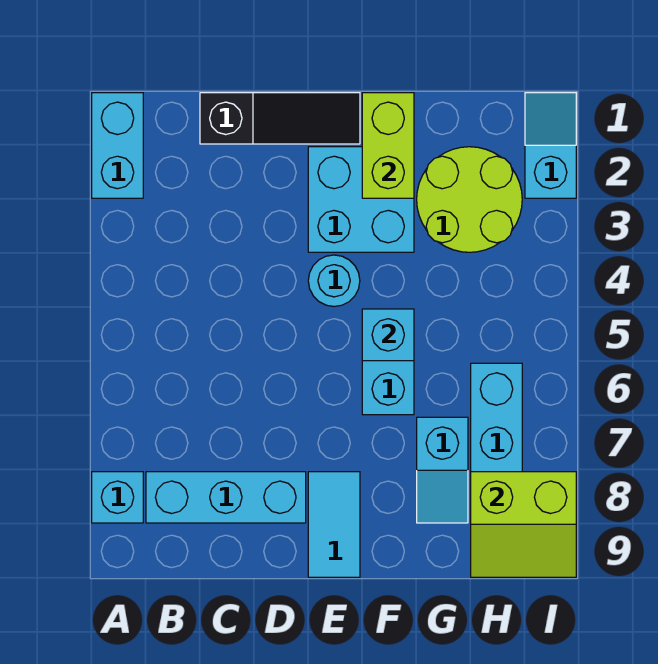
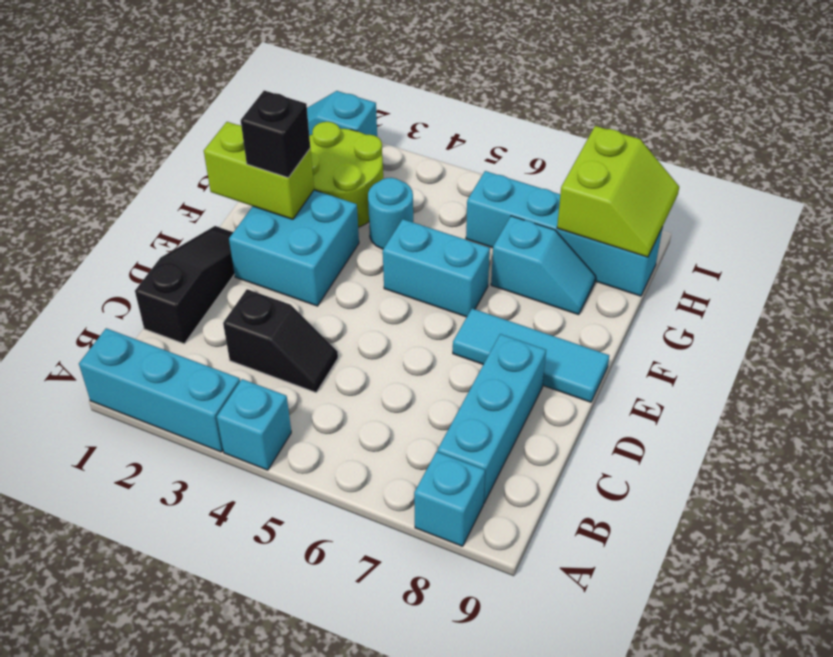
cyan 1x2 brick [92,93,143,198] -> cyan 1x3 brick [79,328,240,452]
none -> black 1x2 slope [223,289,338,392]
cyan 1x1 round brick [308,255,360,306] -> cyan 1x1 round brick moved to [368,178,413,249]
cyan 1x2 tile [308,472,360,577] -> cyan 1x3 tile [453,309,609,402]
none -> black 1x1 brick [241,91,310,178]
cyan 1x1 brick [362,309,414,361] -> cyan 1x1 brick moved to [217,379,291,470]

